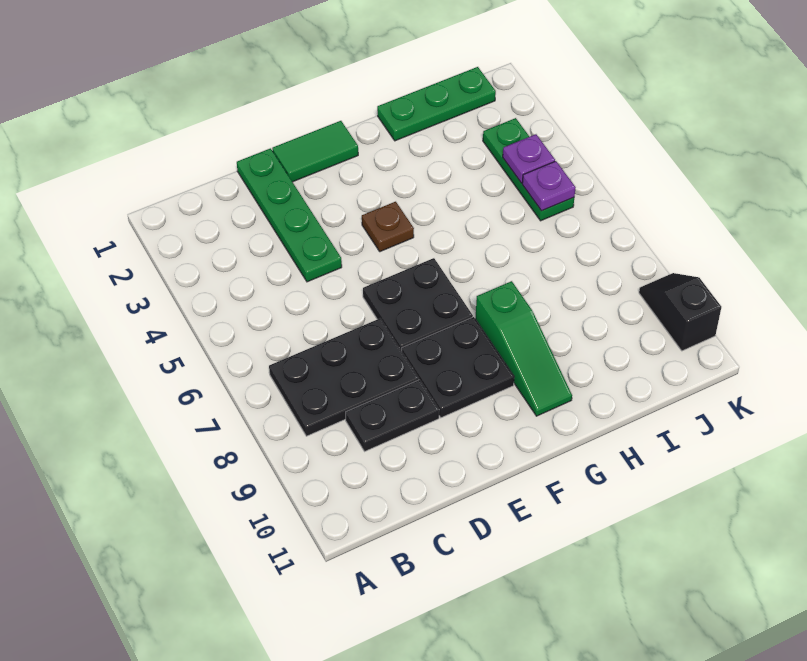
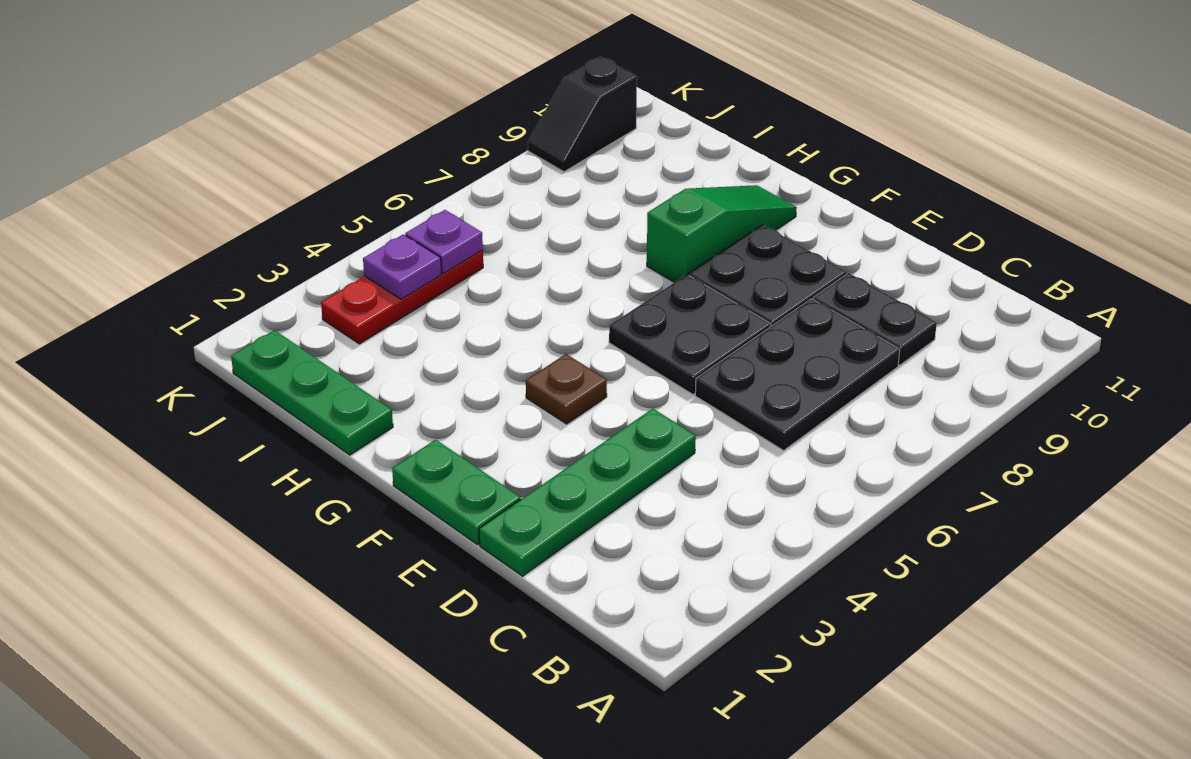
black 2x3 plate [269,319,419,436] -> black 2x3 plate turned to [695,299,900,450]
green 1x2 tile [272,121,358,182] -> green 1x2 plate [392,440,521,545]
green 1x3 plate [483,118,574,221] -> red 1x3 plate [321,250,483,344]

